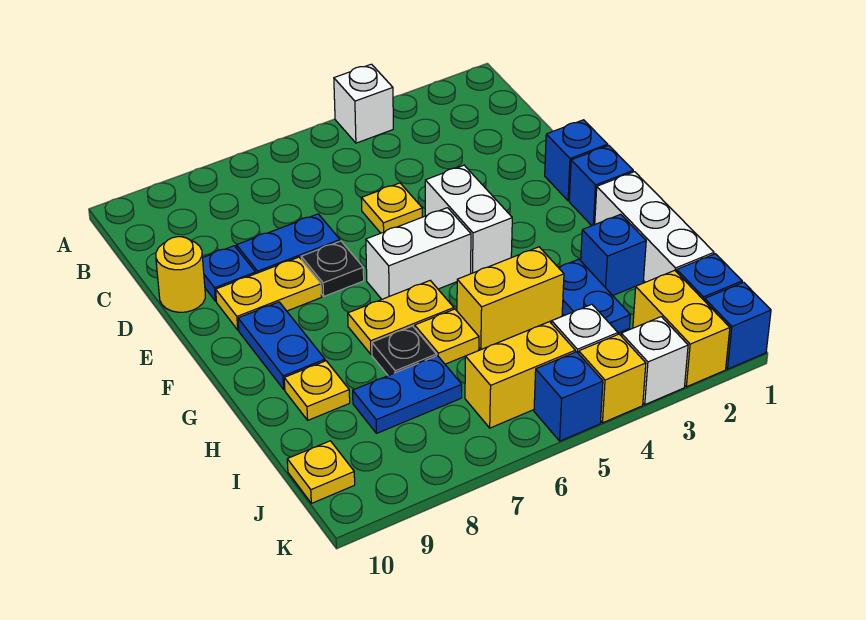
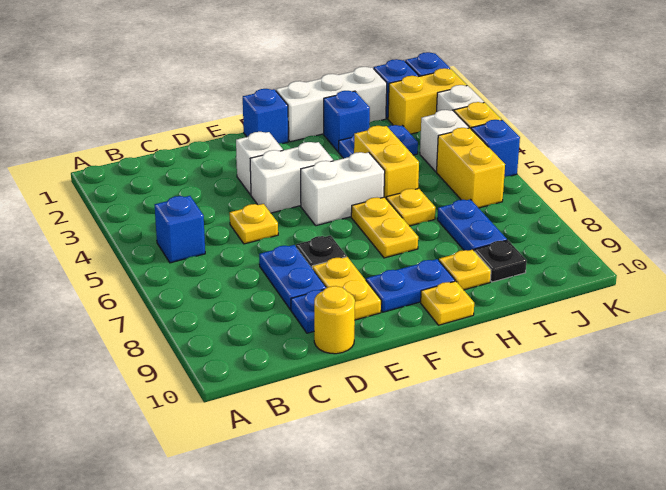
white 1x1 brick [334,64,393,143] -> white 1x1 brick moved to [236,132,283,195]
blue 1x1 brick [545,120,608,201] -> blue 1x1 brick moved to [155,196,205,263]
white 1x2 brick [366,208,471,299] -> white 1x2 brick turned to [301,152,385,226]
black 1x1 plate [372,326,436,376] -> black 1x1 plate moved to [474,240,527,282]
yellow 1x1 plate [287,441,355,503] -> yellow 1x1 plate moved to [421,281,474,325]

